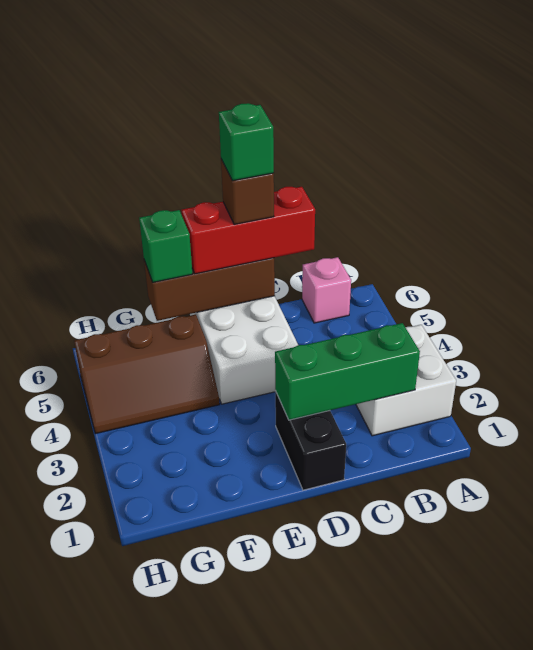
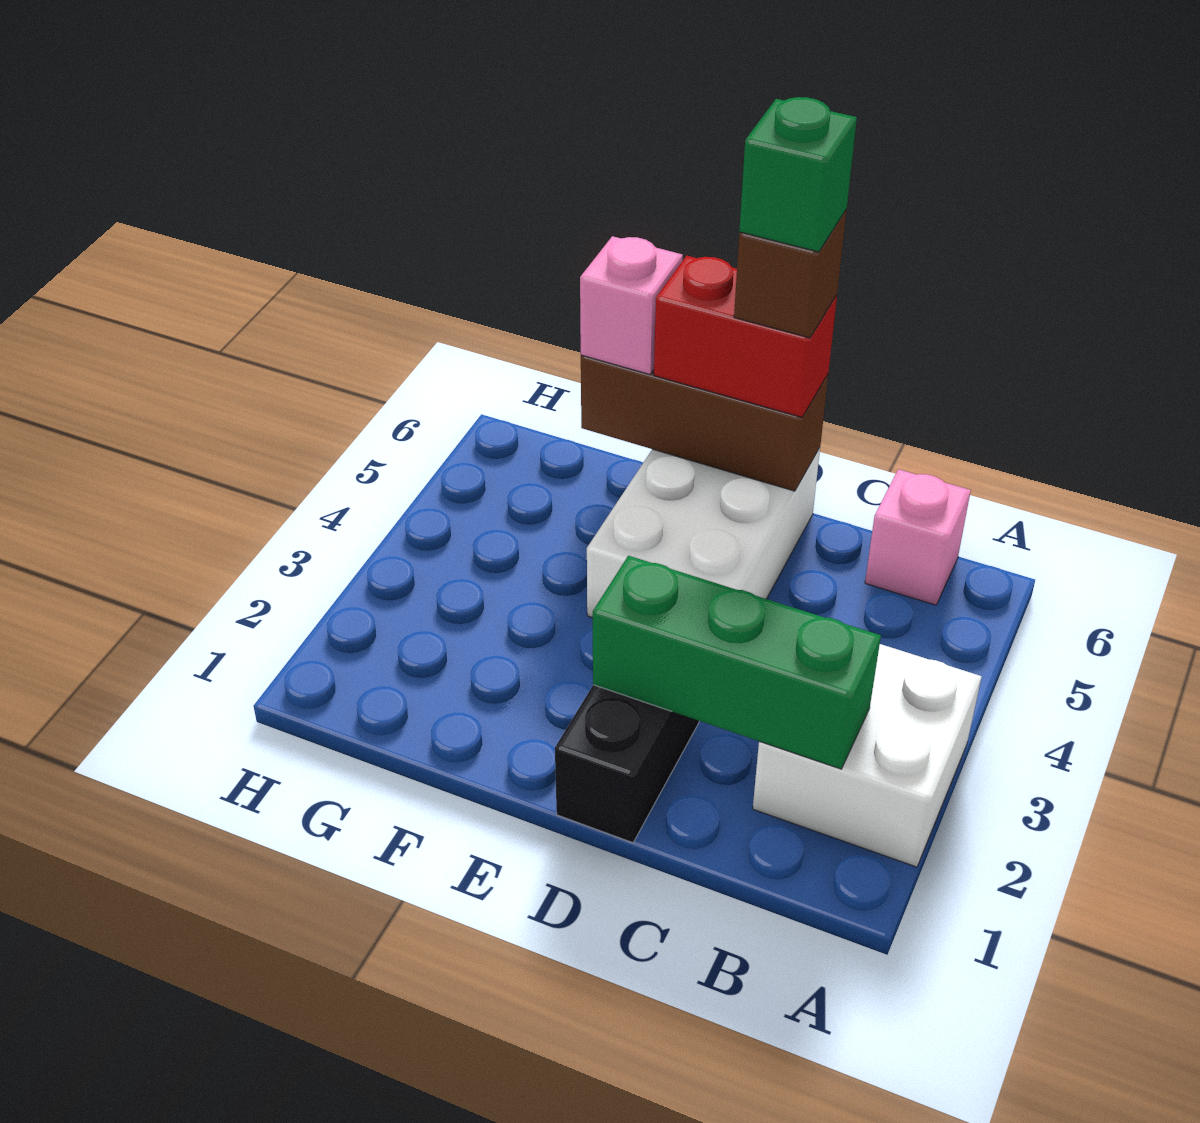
red 1x3 brick [181,187,315,274] -> red 1x2 brick [654,256,837,417]
brown 2x3 slope [74,314,220,434] -> none
green 1x1 brick [139,210,192,282] -> pink 1x1 brick [580,236,683,374]

